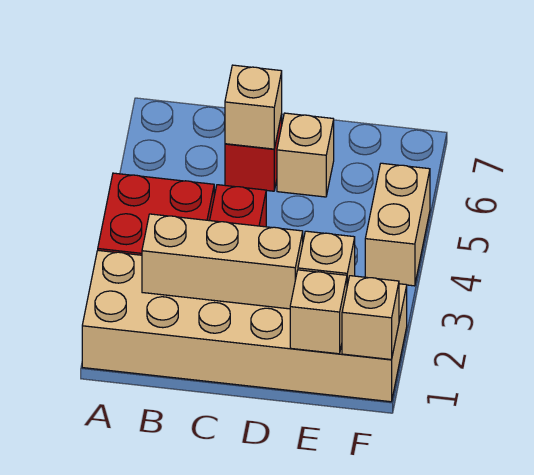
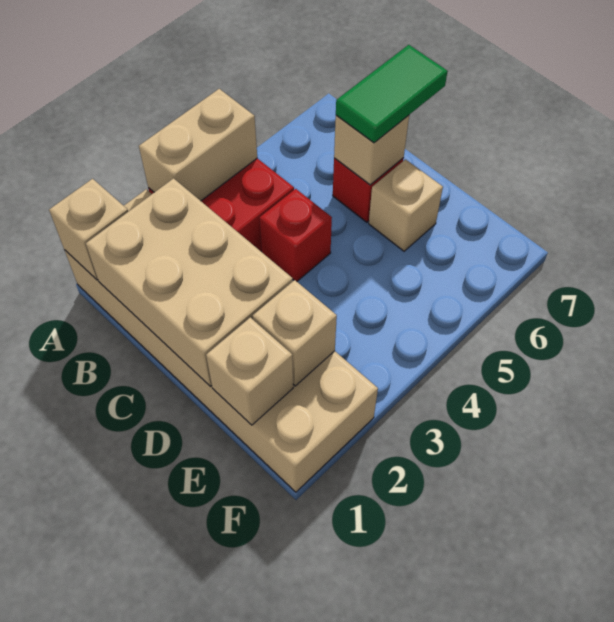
tan 1x3 brick [142,214,303,309] -> tan 2x3 brick [86,178,293,386]
none -> green 1x2 tile [336,45,448,143]
tan 1x1 brick [342,276,399,360] -> tan 1x1 brick moved to [49,179,128,280]
tan 1x2 brick [365,163,430,286] -> tan 1x2 brick moved to [139,89,257,201]

